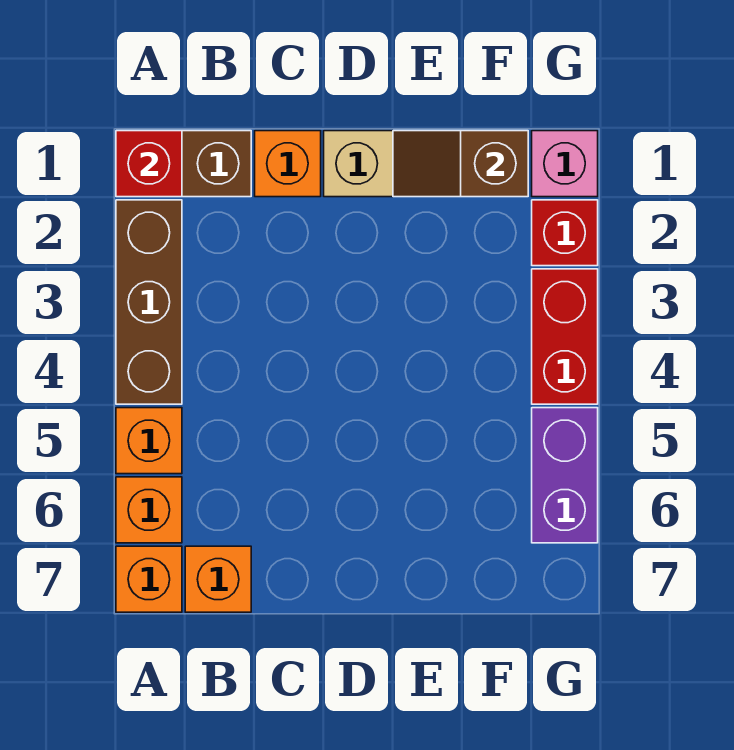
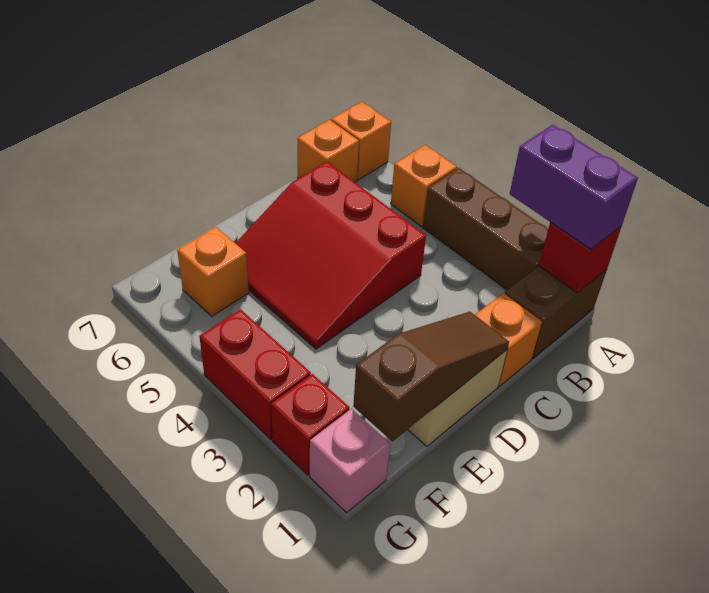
orange 1x1 brick [116,477,182,543] -> orange 1x1 brick moved to [177,227,249,316]
none -> red 3x3 slope [235,162,426,349]
brown 1x2 slope [393,131,528,197] -> brown 1x3 slope [353,312,509,441]
purple 1x2 brick [532,408,598,543] -> purple 1x2 brick moved to [510,125,638,249]

